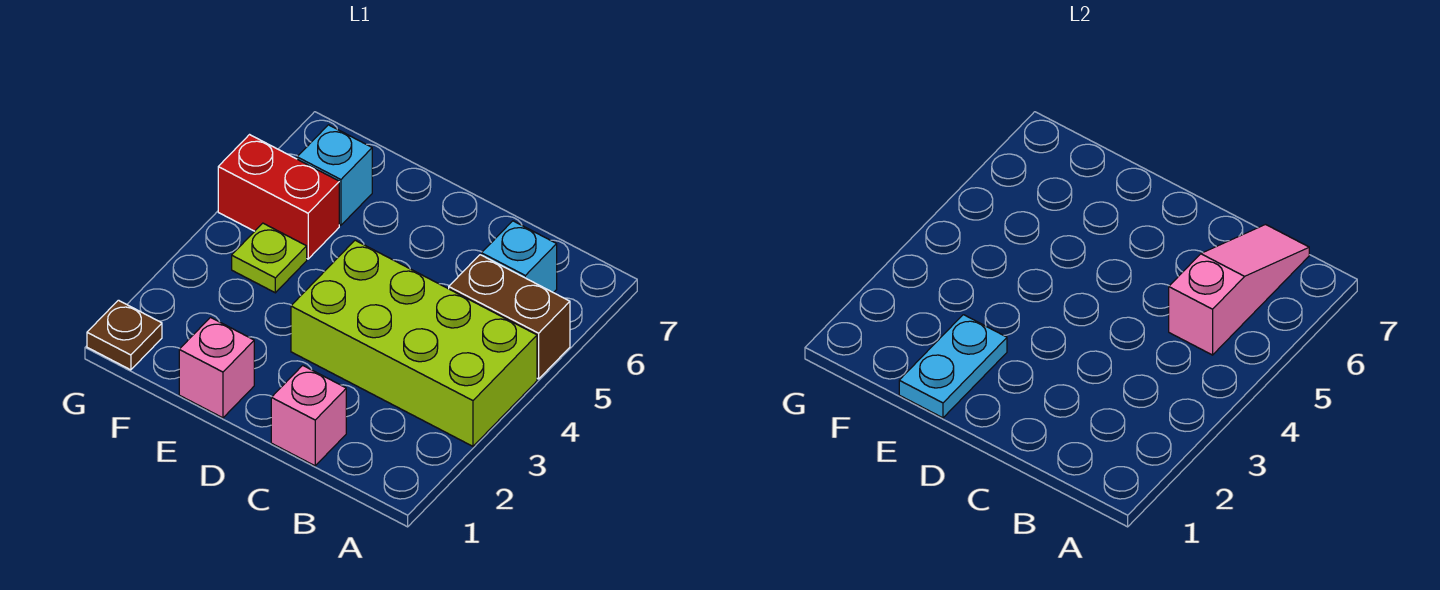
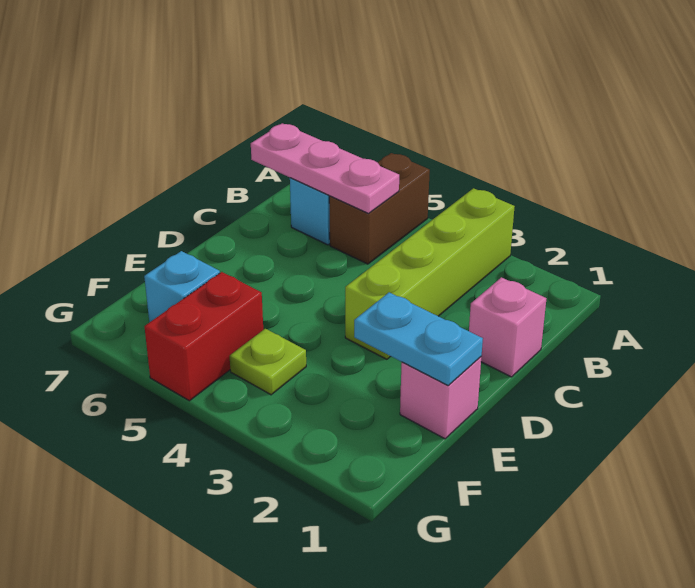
lime 2x4 brick [291,240,537,446] -> lime 1x4 brick [345,188,515,359]
pink 1x3 slope [1169,225,1309,355] -> pink 1x3 plate [251,123,399,213]
brown 1x1 plate [87,300,162,370] -> none

